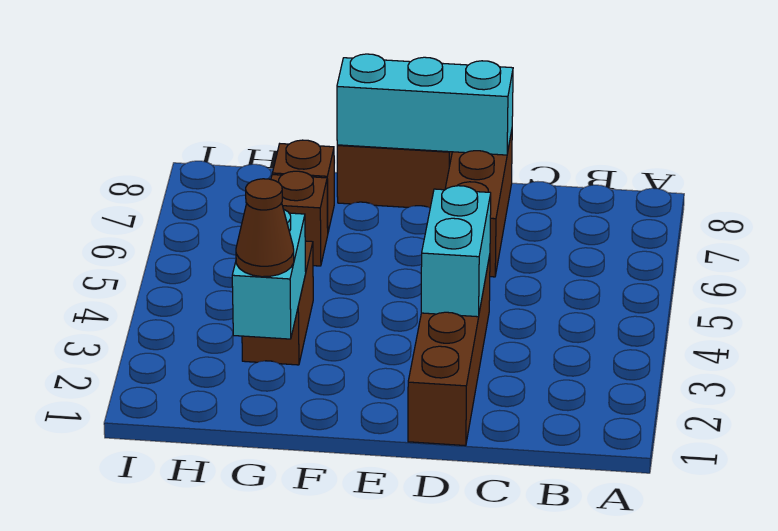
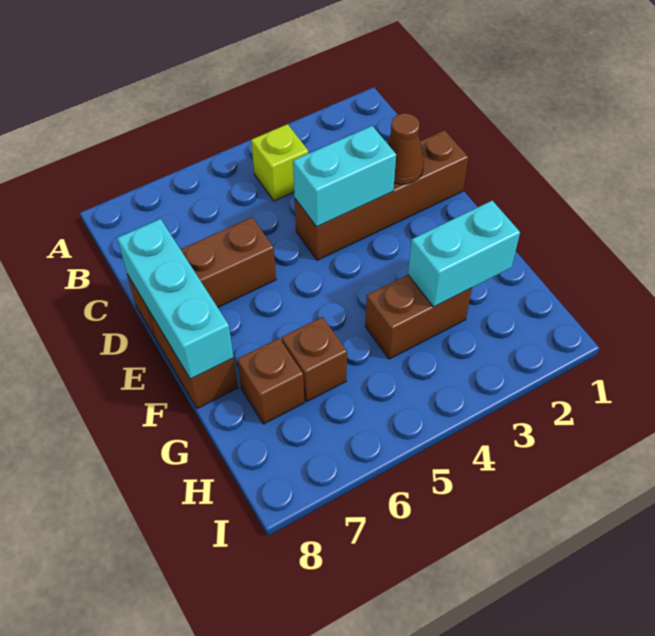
none -> lime 1x1 brick [251,124,308,201]
brown 1x1 cone [236,179,294,277] -> brown 1x1 cone moved to [387,113,424,184]

